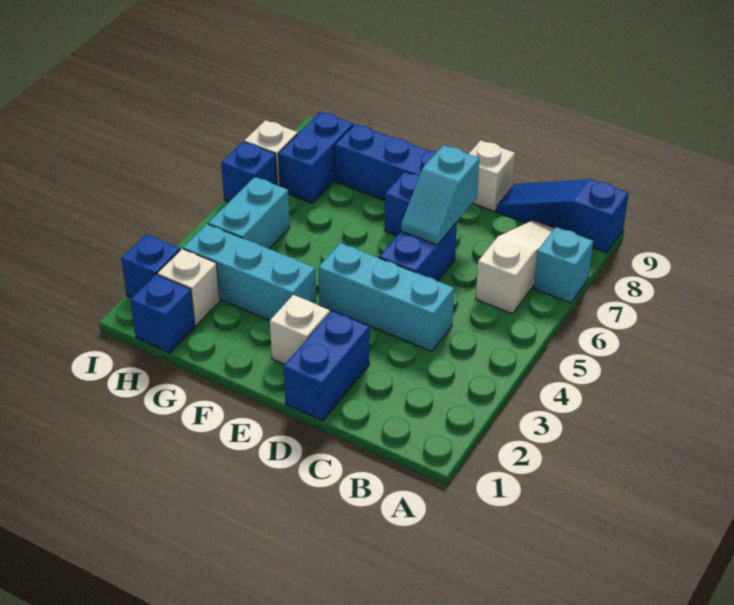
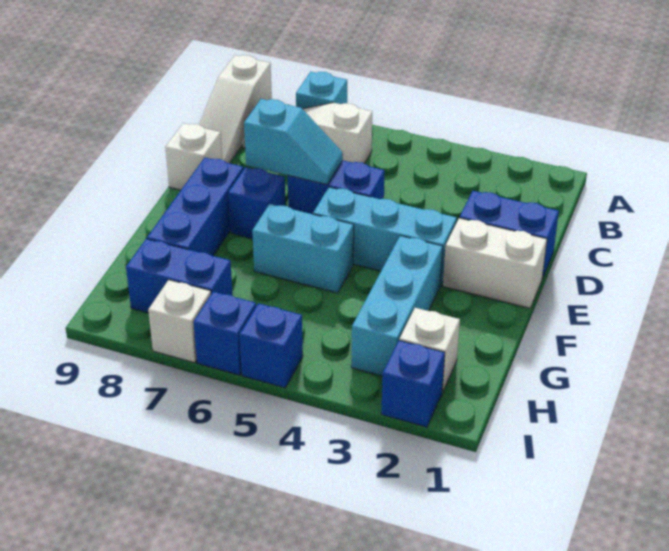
blue 1x3 slope [496,179,629,253] -> white 1x3 slope [199,55,272,163]
cyan 1x3 brick [318,243,454,352] -> cyan 1x3 brick turned to [313,187,457,286]
white 1x1 brick [270,295,330,364] -> white 1x2 brick [443,218,547,308]
blue 1x1 brick [130,275,195,353] -> blue 1x1 brick moved to [240,303,303,388]
cyan 1x2 brick [208,177,290,249] -> cyan 1x2 brick moved to [252,204,354,293]

